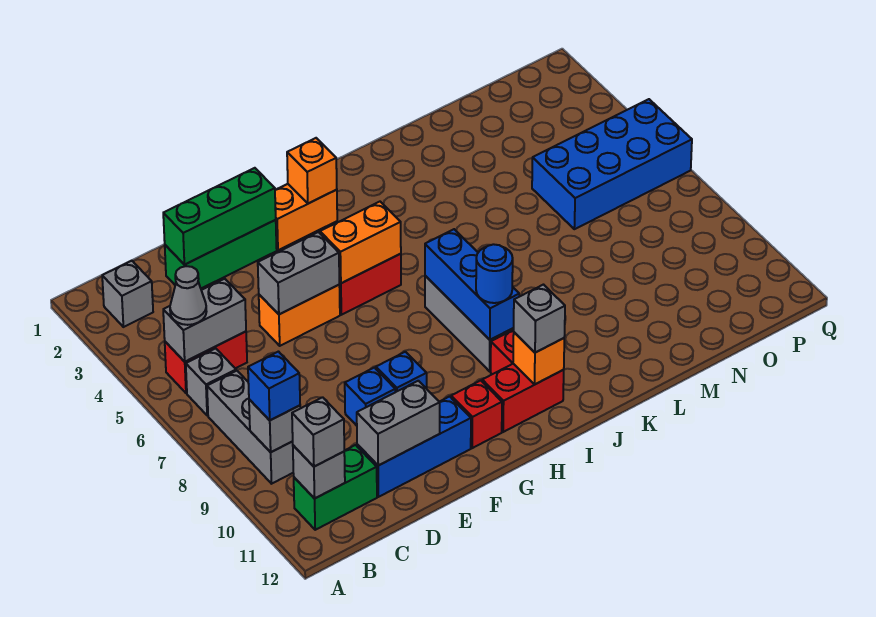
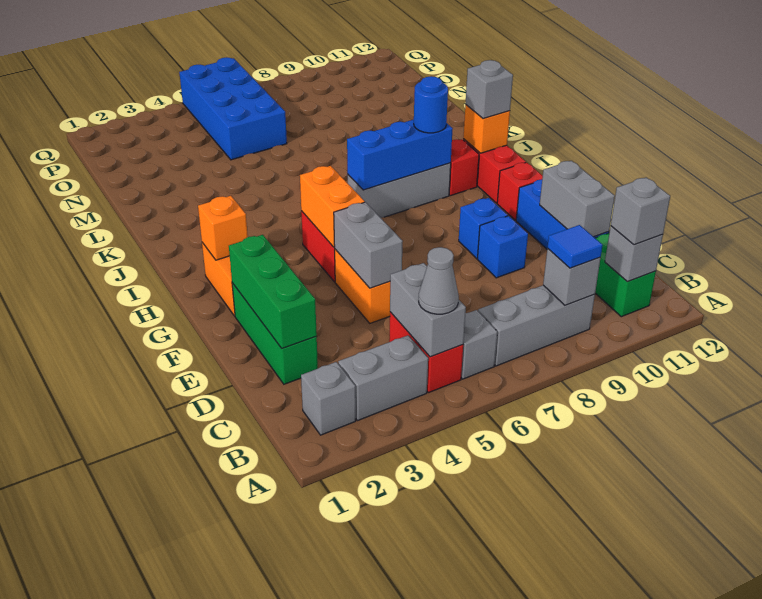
none -> grey 1x2 brick [338,335,428,421]
blue 1x1 brick [248,352,300,420] -> blue 1x1 tile [548,225,603,268]

